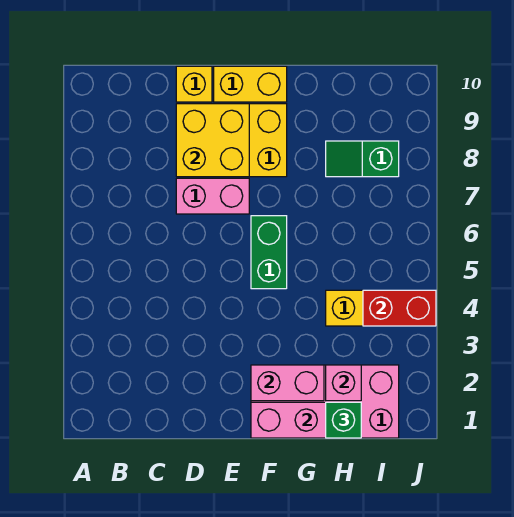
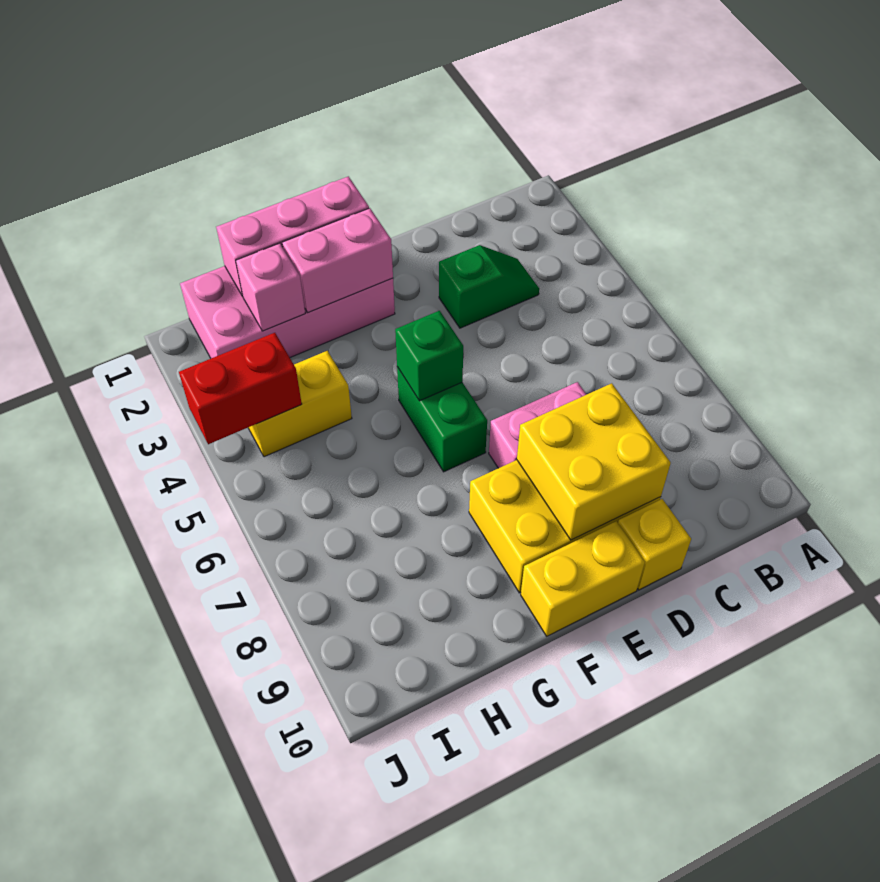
green 1x1 brick [326,402,361,438] -> green 1x1 brick moved to [395,311,463,401]
green 1x2 slope [326,141,399,177] -> green 1x2 slope moved to [439,245,539,328]

